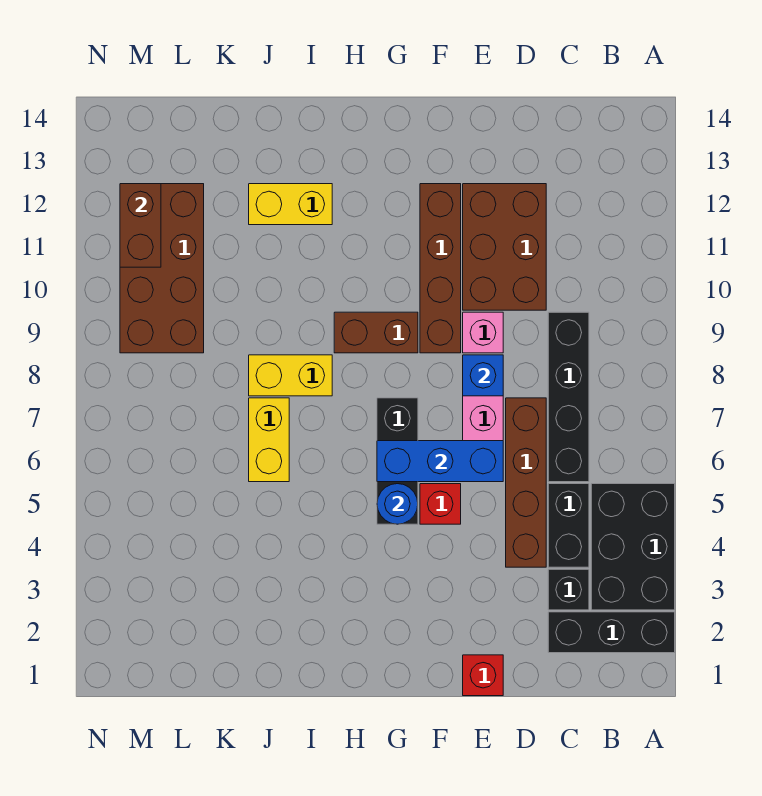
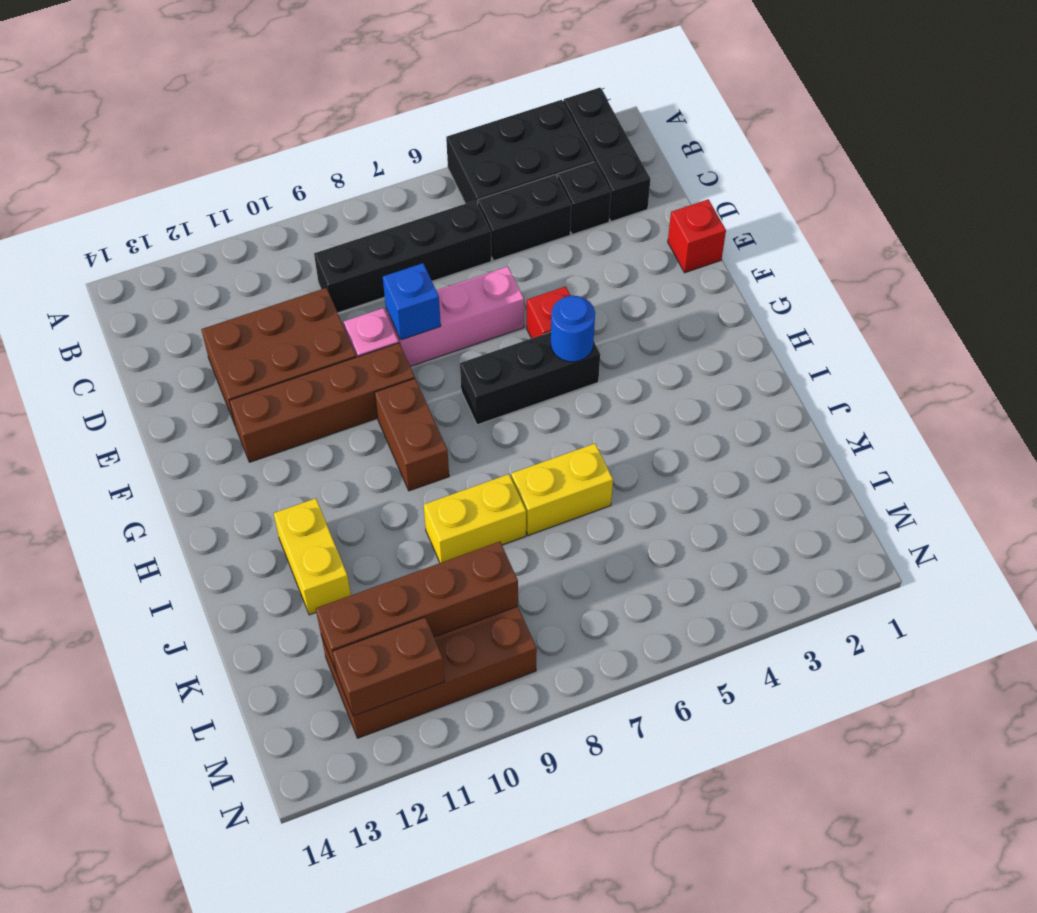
brown 1x4 brick [506,398,546,567] -> brown 1x4 brick moved to [316,542,518,673]
blue 1x3 brick [377,441,503,482] -> none
yellow 1x2 brick [249,355,332,396] -> yellow 1x2 brick turned to [424,474,526,563]

